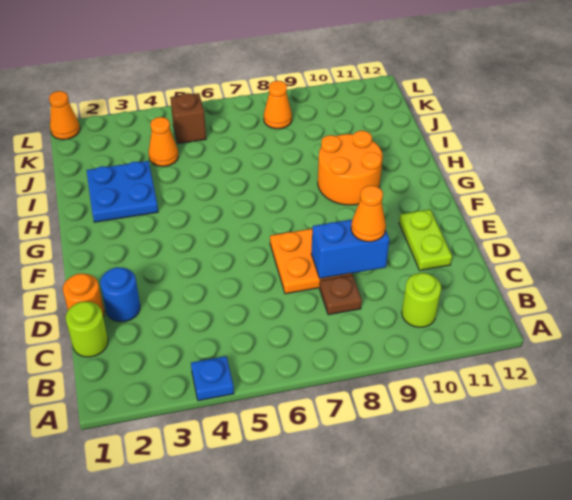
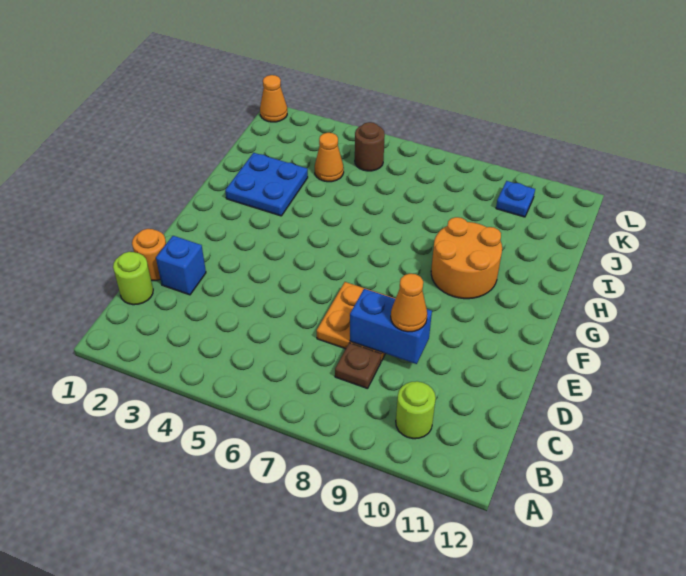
blue 1x1 plate [191,356,234,401] -> blue 1x1 plate moved to [496,181,535,217]
blue 1x1 round brick [100,267,140,322] -> blue 1x1 brick [156,236,206,295]
lime 1x2 plate [399,210,452,270] -> none
brown 1x1 brick [170,93,206,144] -> brown 1x1 round brick [355,122,385,171]
orange 1x1 cone [264,81,292,129] -> none

